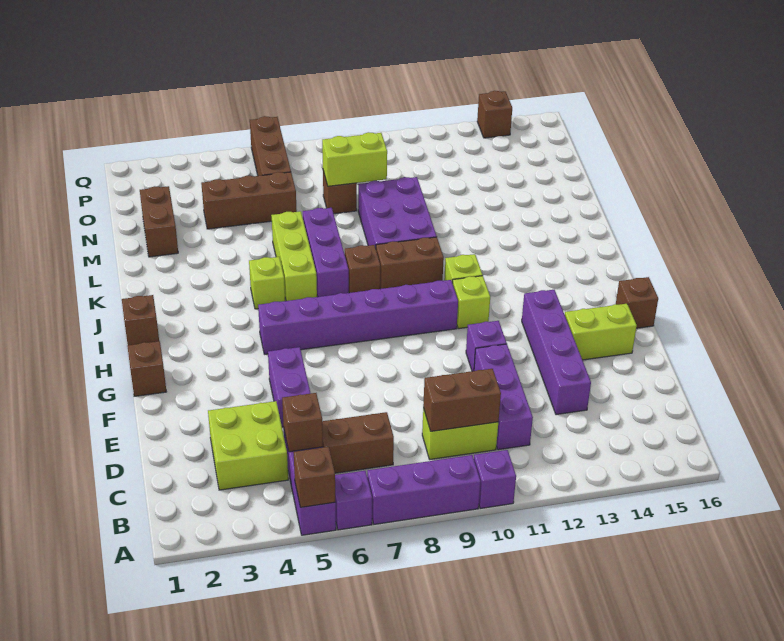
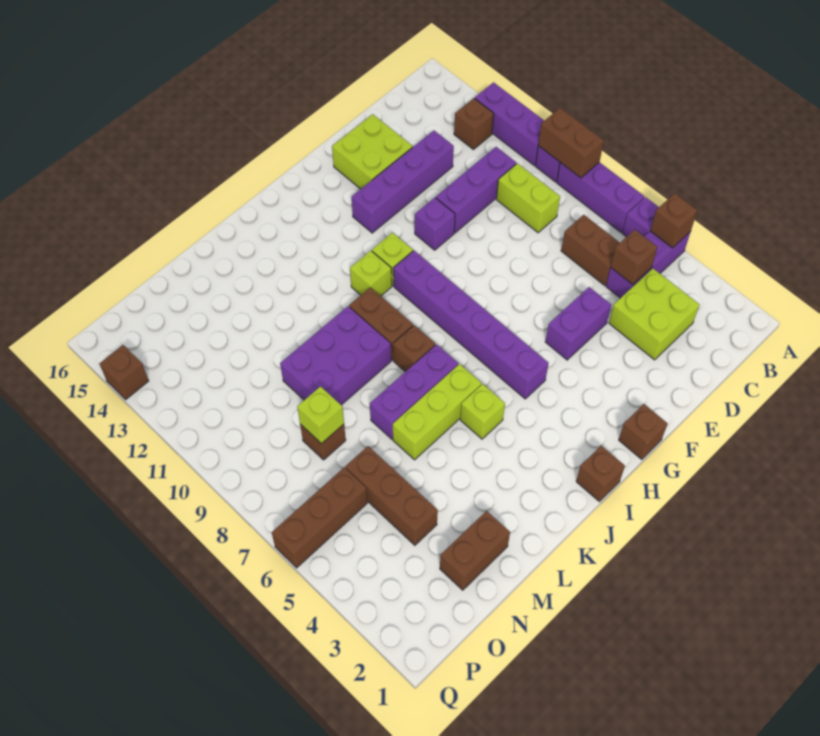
none -> purple 1x3 brick [475,82,544,166]
brown 1x2 brick [423,369,501,431] -> brown 1x2 brick moved to [538,108,604,178]
lime 1x2 brick [565,304,637,360] -> lime 2x2 brick [332,114,413,189]
brown 1x1 brick [616,277,658,328] -> brown 1x1 brick moved to [454,98,494,149]
lime 1x2 brick [322,132,387,186] -> lime 1x1 brick [297,387,344,444]

